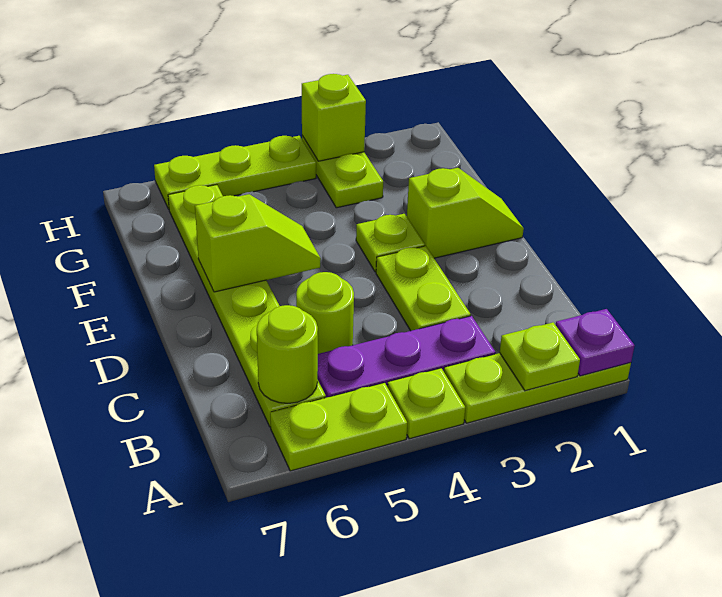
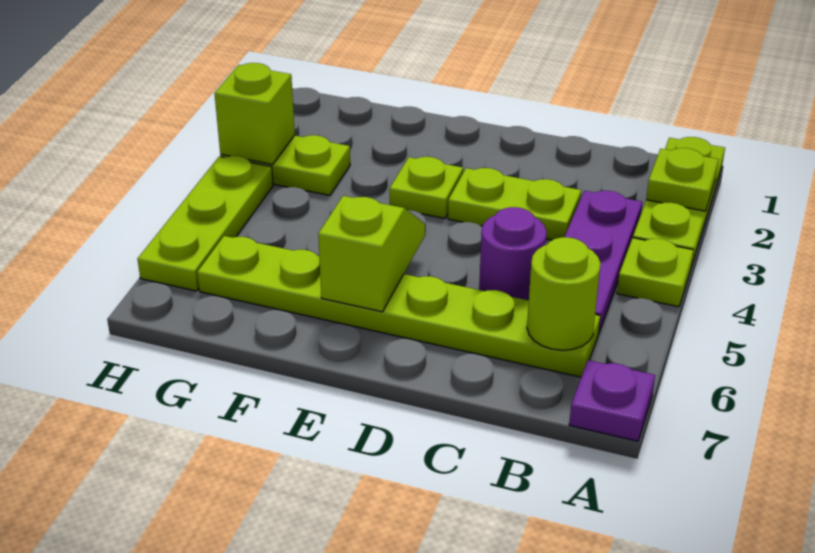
purple 1x1 plate [556,309,635,376] -> purple 1x1 plate moved to [569,360,655,441]
lime 1x2 plate [270,383,407,471] -> none
lime 1x1 round brick [296,272,354,354] -> purple 1x1 round brick [479,207,547,300]
lime 1x2 slope [407,168,524,258] -> none

